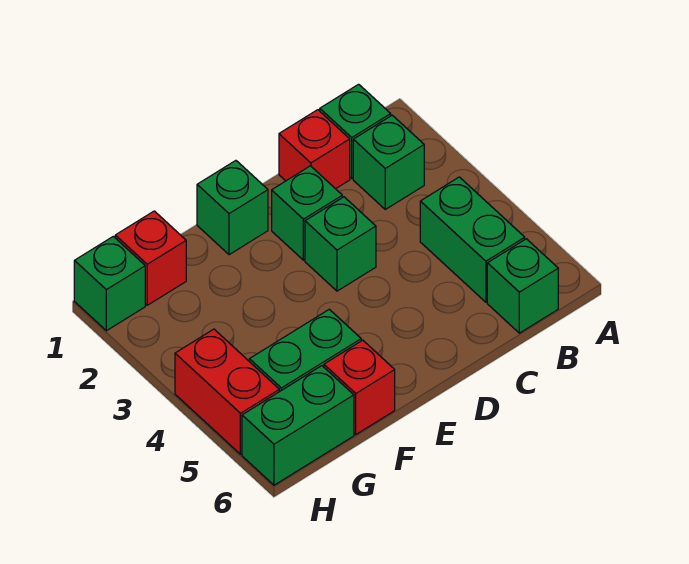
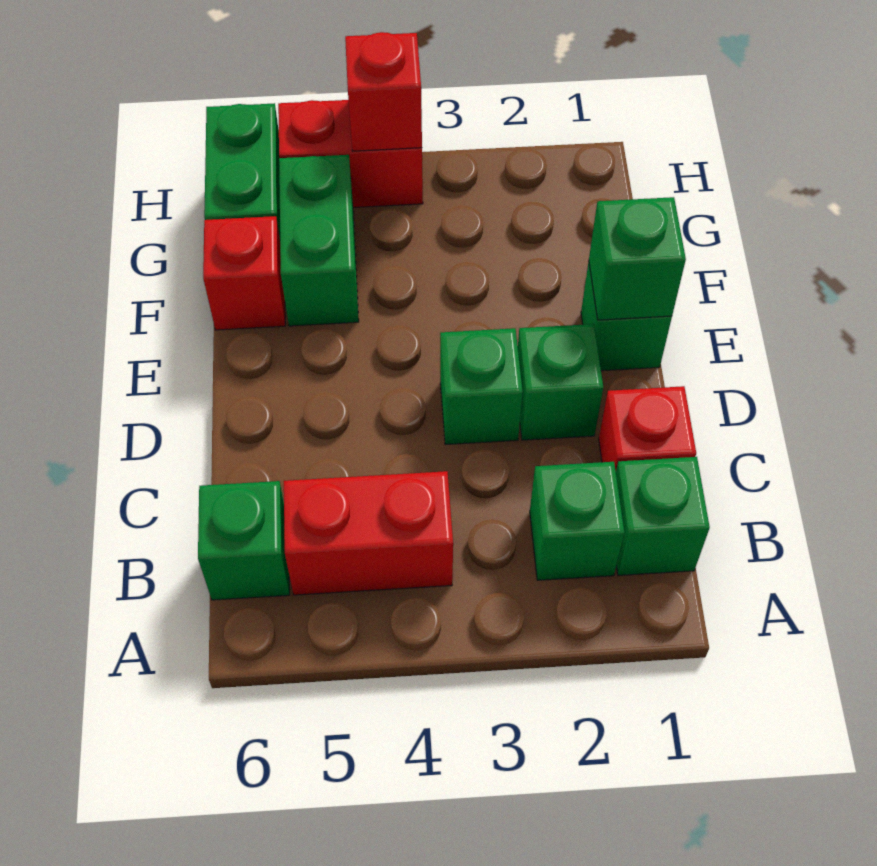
green 1x2 brick [420,177,525,302] -> red 1x2 brick [284,471,453,595]
red 1x1 brick [115,211,186,305] -> red 1x1 brick moved to [345,32,422,151]
green 1x1 brick [74,236,145,331] -> green 1x1 brick moved to [589,197,686,320]

